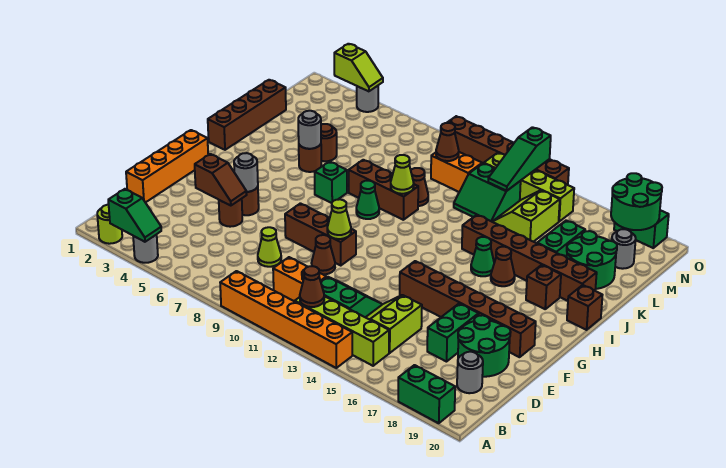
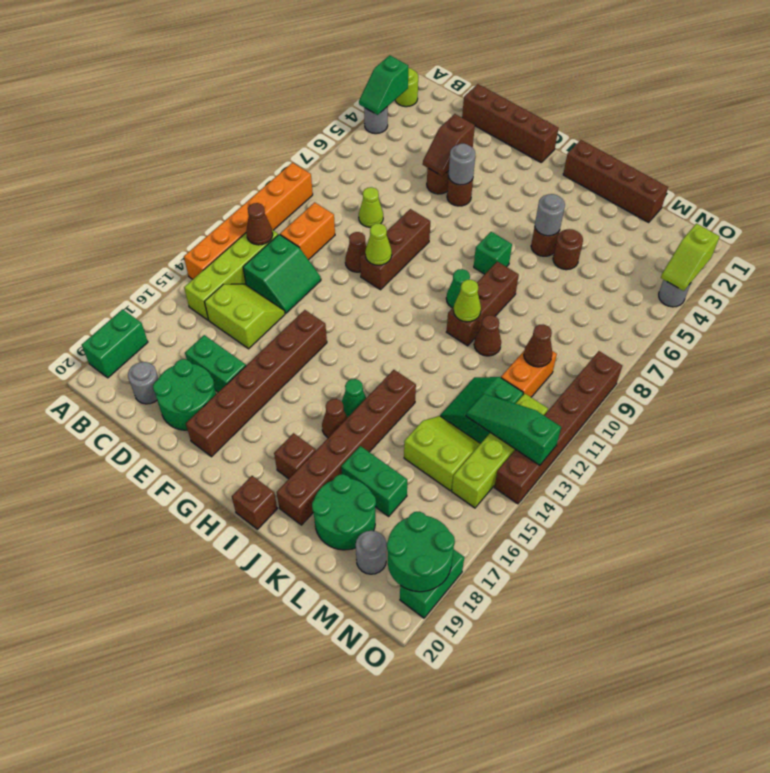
orange 1x4 brick [126,130,208,203] -> brown 1x4 brick [462,84,559,162]

